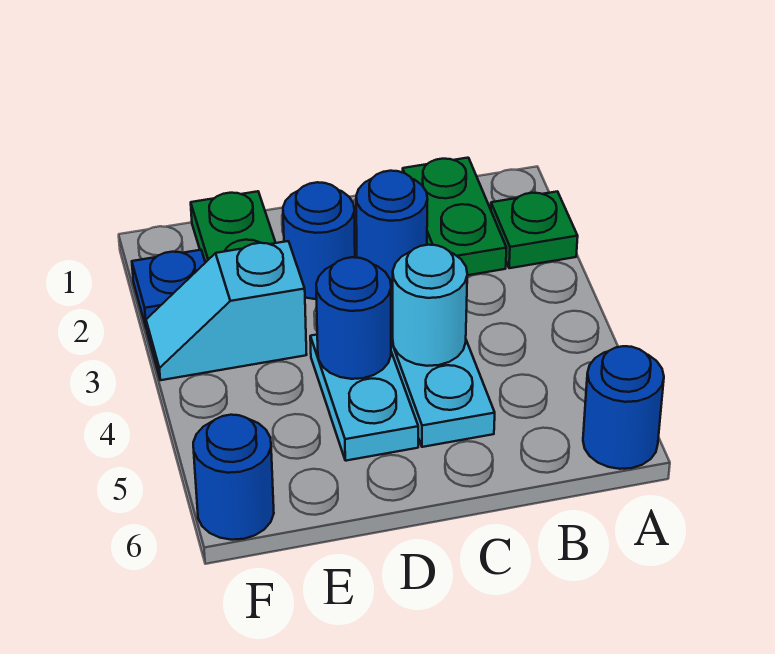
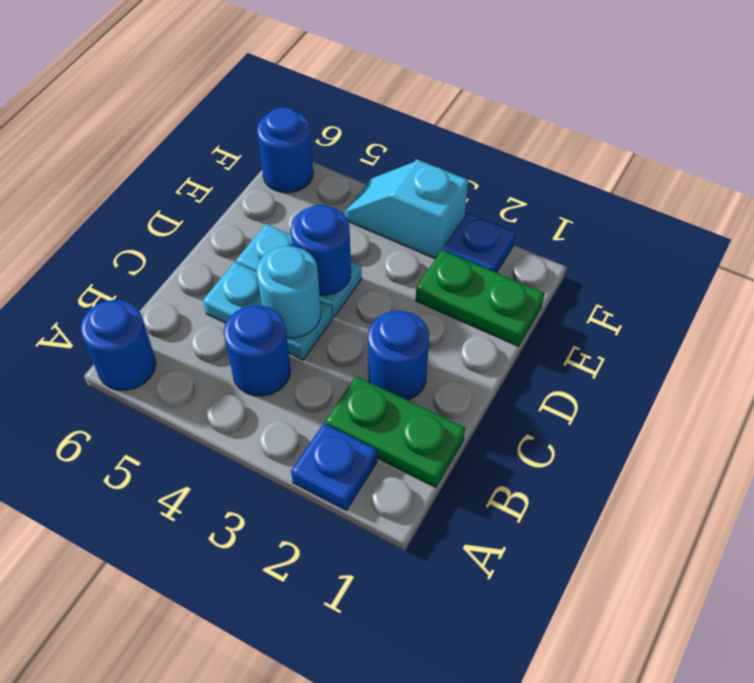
green 1x1 plate [491,191,578,268] -> blue 1x1 plate [291,423,377,510]
blue 1x1 round brick [283,182,355,299] -> blue 1x1 round brick moved to [224,305,291,396]
cyan 1x2 slope [146,241,307,380] -> cyan 1x2 slope turned to [345,160,468,259]

